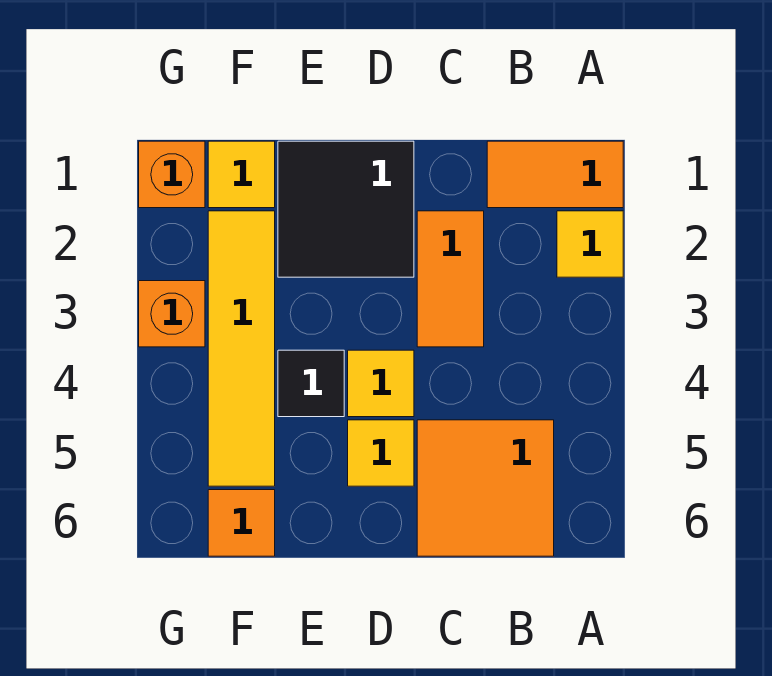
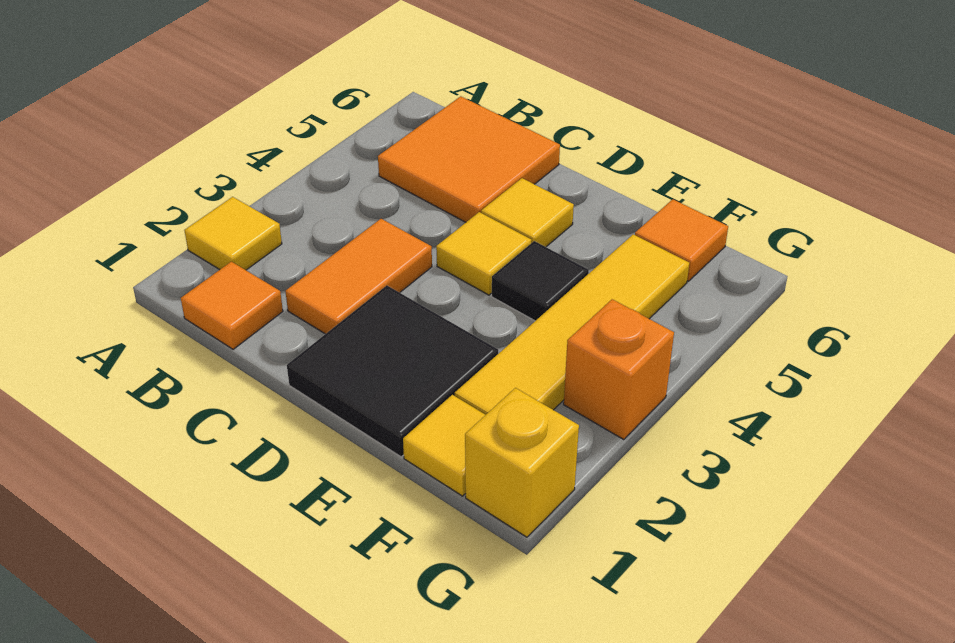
orange 1x2 tile [487,141,623,208] -> orange 1x1 tile [181,262,283,349]
orange 1x1 brick [139,141,205,208] -> yellow 1x1 brick [465,388,579,537]

